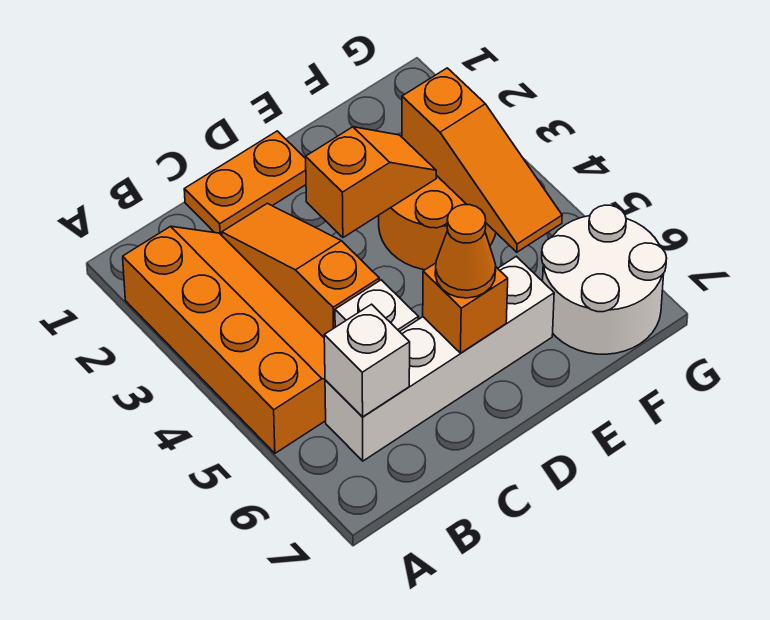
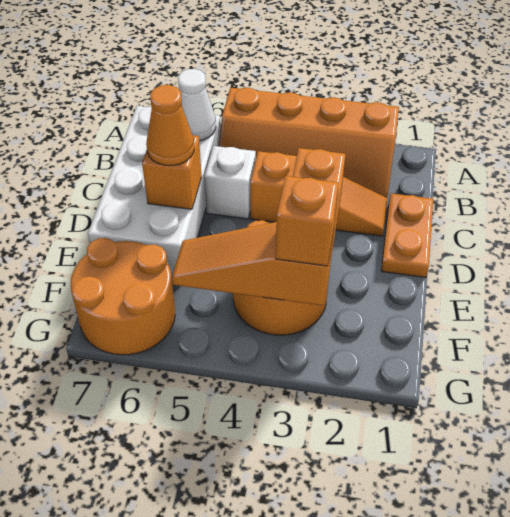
white 1x4 brick [325,256,554,461] -> white 2x4 brick [88,106,220,277]
white 1x1 brick [324,304,410,417] -> white 1x1 cone [178,69,216,141]
none -> orange 1x1 brick [276,176,338,266]
white 2x2 round brick [542,205,667,354] -> orange 2x2 round brick [71,238,175,355]

